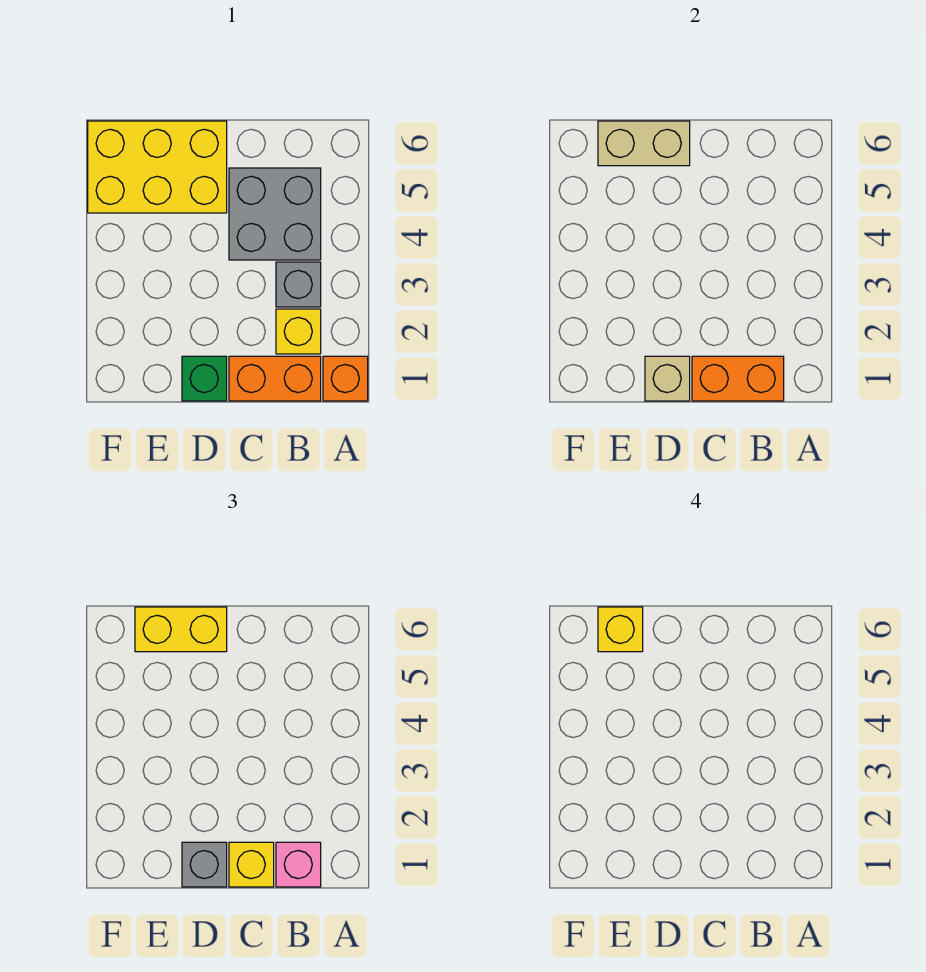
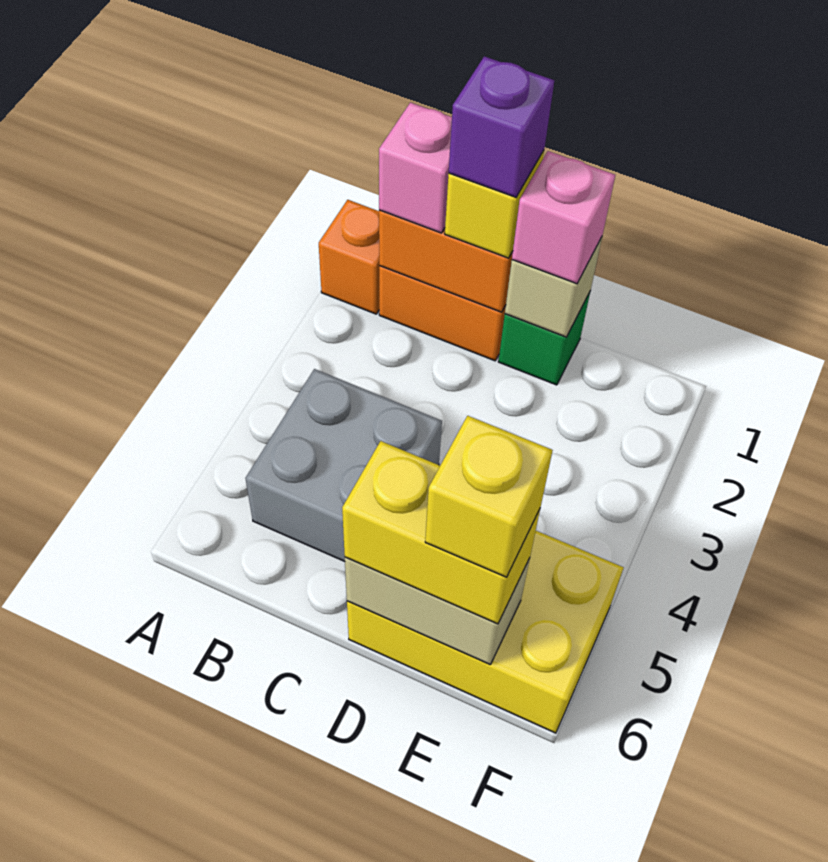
yellow 1x1 brick [276,309,321,354] -> none
grey 1x1 brick [276,262,321,307] -> none
none -> purple 1x1 brick [449,56,554,197]
grey 1x1 brick [182,842,227,887] -> pink 1x1 brick [512,151,615,284]

